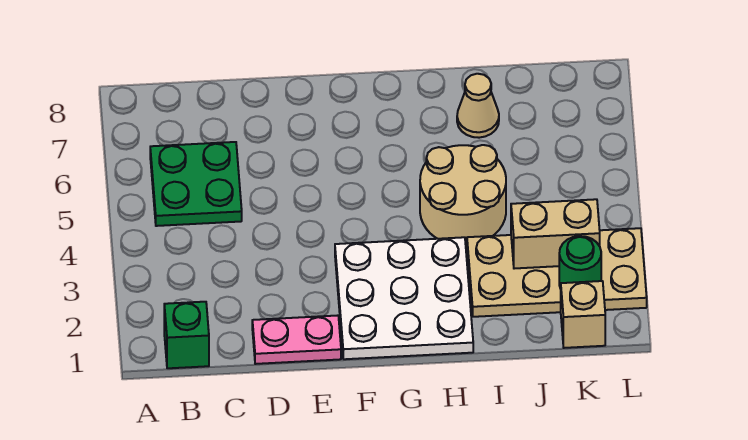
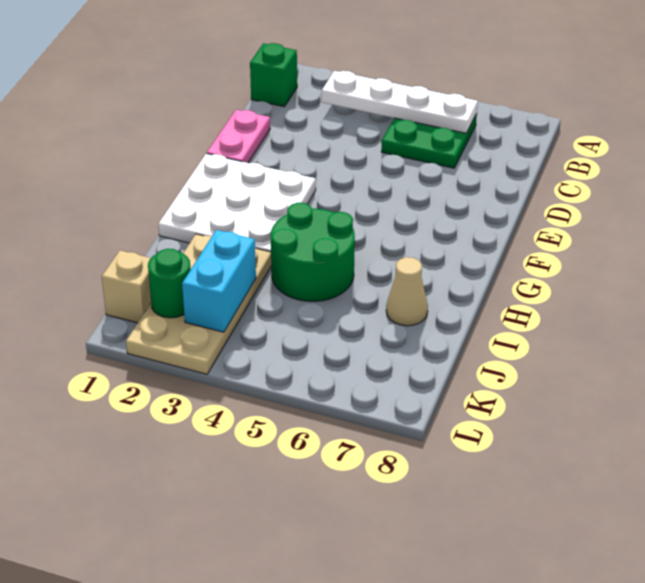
none -> white 1x4 plate [322,71,478,133]
tan 2x2 round brick [420,145,506,246] -> green 2x2 round brick [271,203,355,301]
tan 1x2 brick [511,199,600,269] -> cyan 1x2 brick [182,230,256,332]

